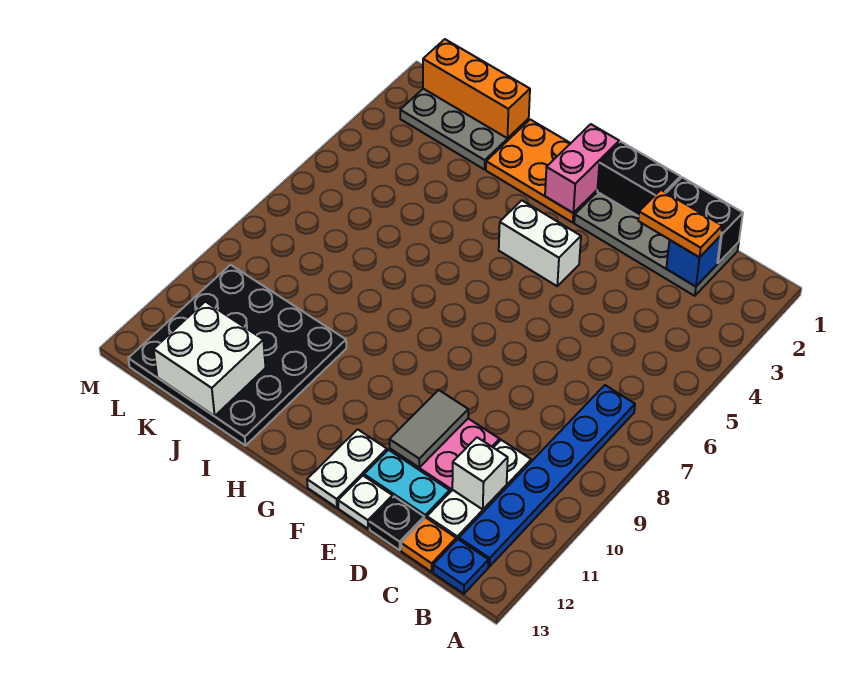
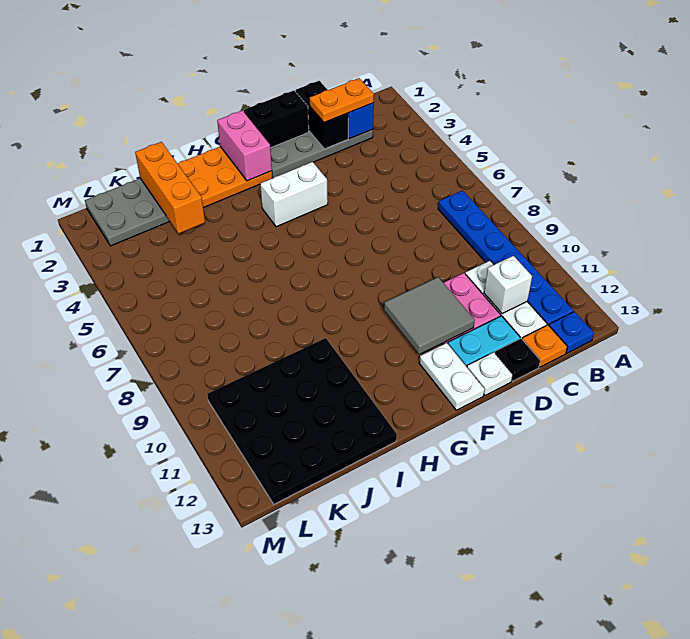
black 1x2 brick [667,177,743,263] -> black 1x2 brick turned to [295,81,348,149]
grey 1x2 tile [389,390,468,467] -> grey 2x2 tile [384,277,475,354]
orange 1x3 brick [423,39,530,138] -> orange 1x3 brick turned to [135,142,205,234]
white 2x2 brick [154,302,266,416] -> none

